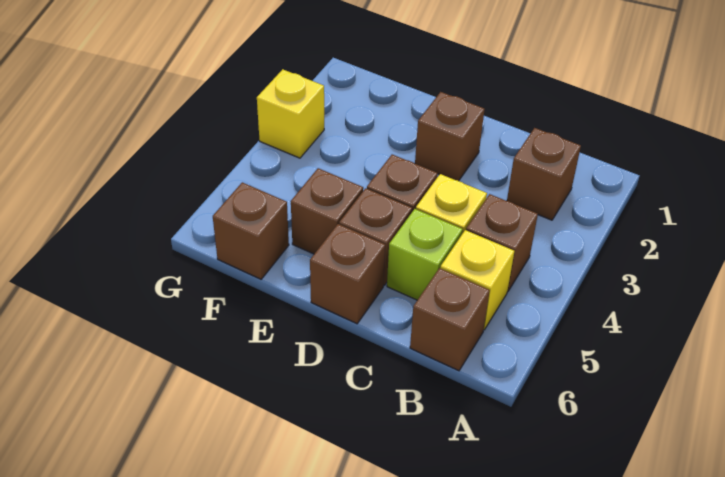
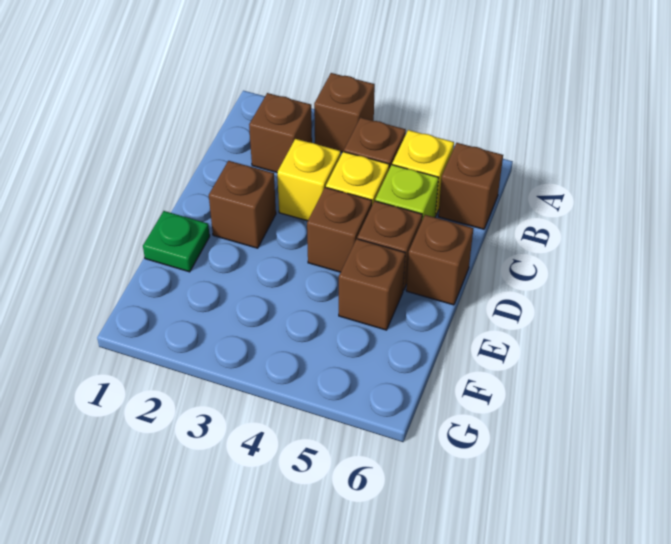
none -> green 1x1 plate [143,211,210,272]
brown 1x1 brick [213,182,289,279] -> brown 1x1 brick moved to [314,73,375,152]
yellow 1x1 brick [257,69,324,158] -> yellow 1x1 brick moved to [277,139,341,221]

